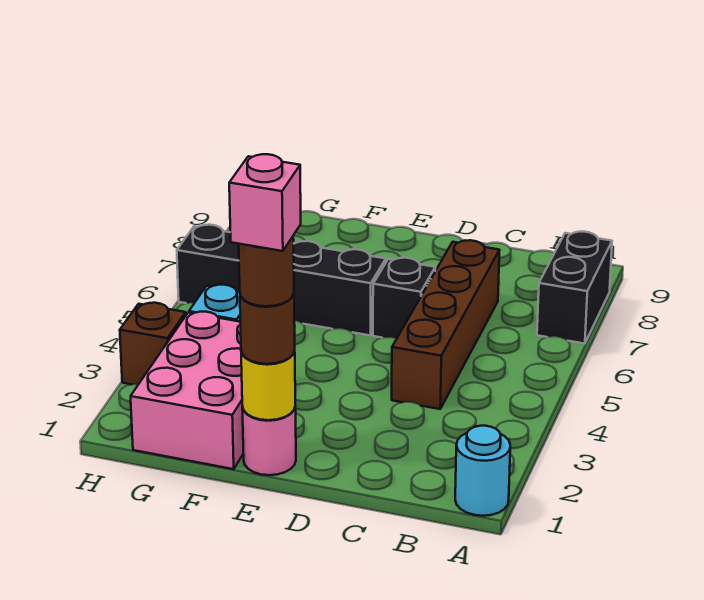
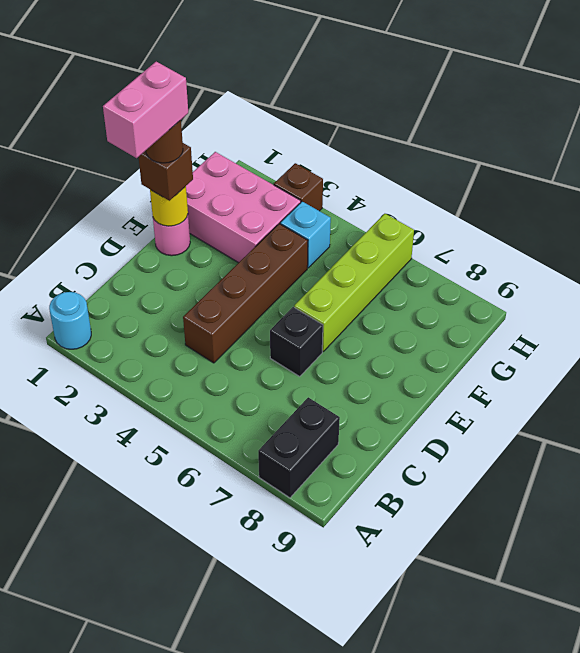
black 1x2 brick [537,232,612,344] -> black 1x2 brick turned to [258,397,340,498]
brown 1x4 brick [392,240,500,409] -> brown 1x4 brick turned to [183,224,308,363]
brown 1x1 round brick [240,294,295,364] -> brown 1x1 brick [139,143,193,201]
pink 1x1 brick [229,154,301,251] -> pink 1x2 brick [103,62,188,158]
black 1x4 brick [177,225,386,336] -> lime 1x4 brick [294,214,414,351]

